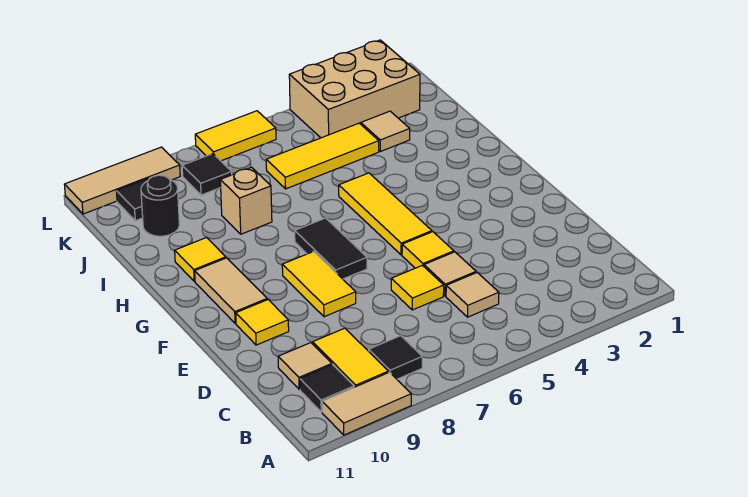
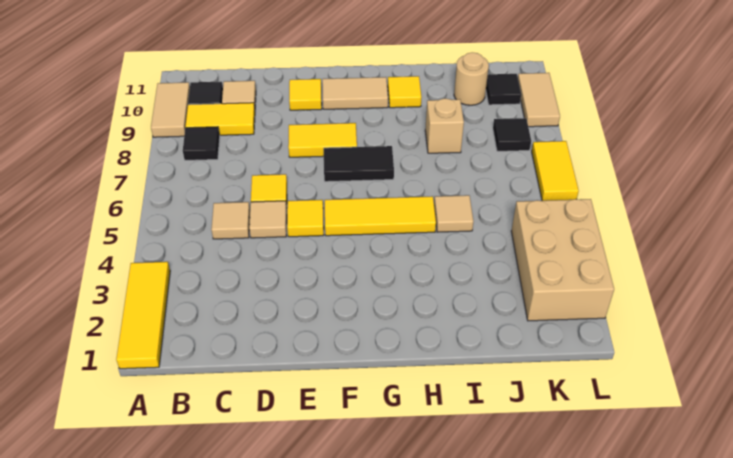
tan 1x1 tile [361,111,410,151] -> tan 1x1 tile moved to [434,195,473,232]
yellow 1x3 tile [266,123,379,189] -> yellow 1x3 tile moved to [116,262,170,369]
black 1x1 round brick [141,175,179,236] -> tan 1x1 round brick [454,53,489,105]
tan 1x3 tile [64,147,180,214] -> tan 1x2 tile [518,73,560,127]

